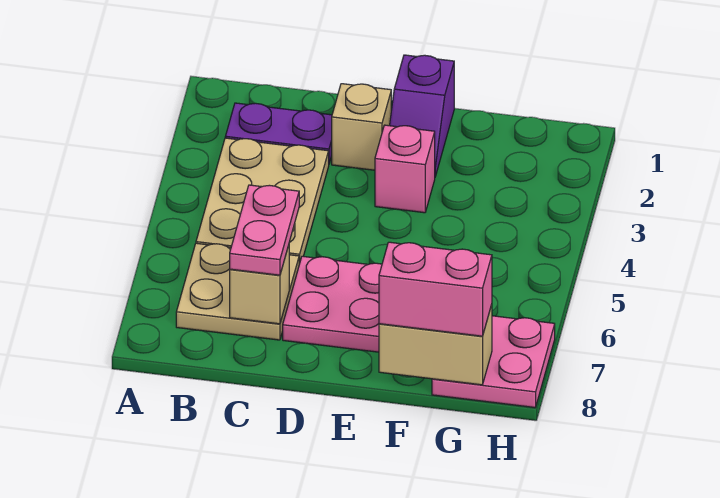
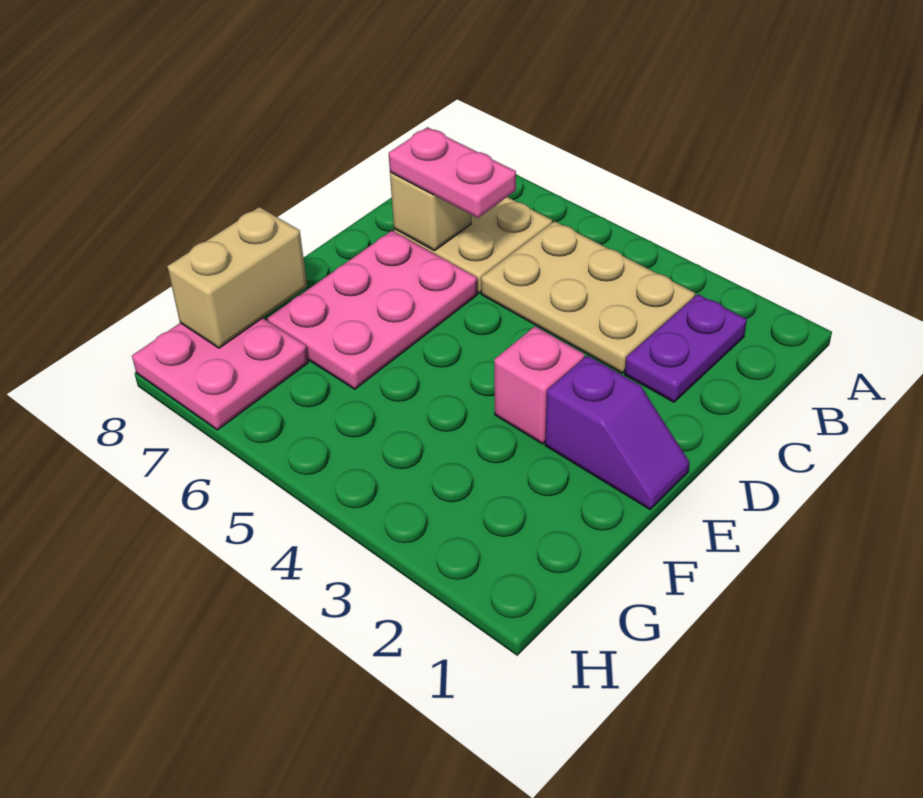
tan 1x1 brick [332,84,391,170] -> none
purple 1x2 slope [390,55,454,176] -> purple 1x2 slope turned to [545,356,690,509]
pink 1x2 brick [379,242,492,336] -> none

